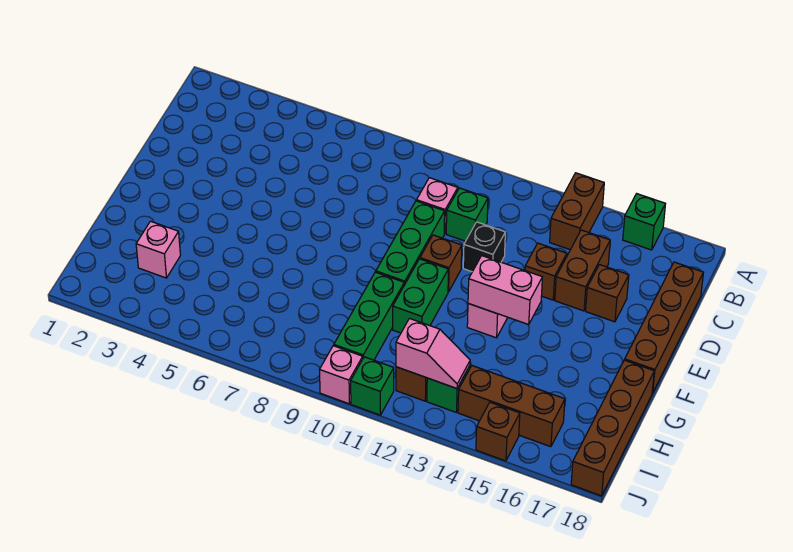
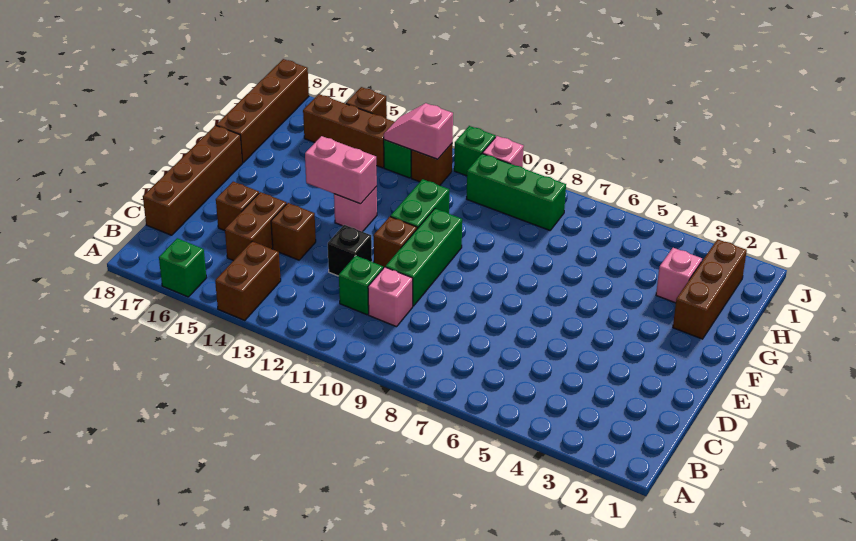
none -> brown 1x3 brick [673,239,747,339]
green 1x3 brick [334,272,404,360] -> green 1x3 brick turned to [467,154,566,230]

